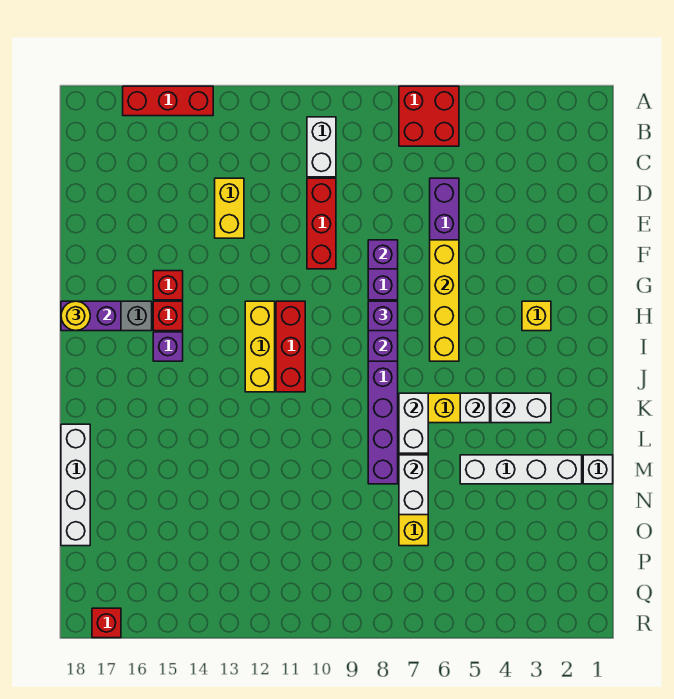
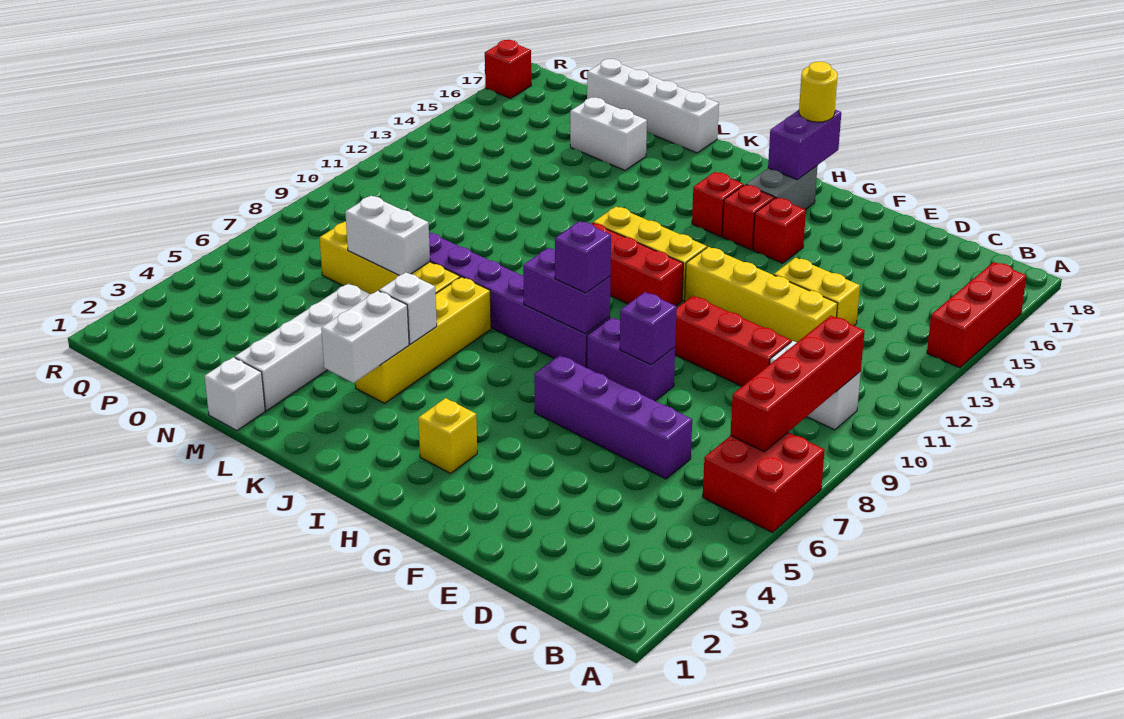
none -> red 1x4 brick [730,316,865,452]
yellow 1x4 brick [430,240,459,361] -> yellow 1x4 brick moved to [685,247,838,342]
purple 1x1 brick [153,332,183,361] -> red 1x1 brick [692,172,744,236]
white 1x2 brick [399,393,428,453] -> white 1x2 brick moved to [570,97,647,170]

